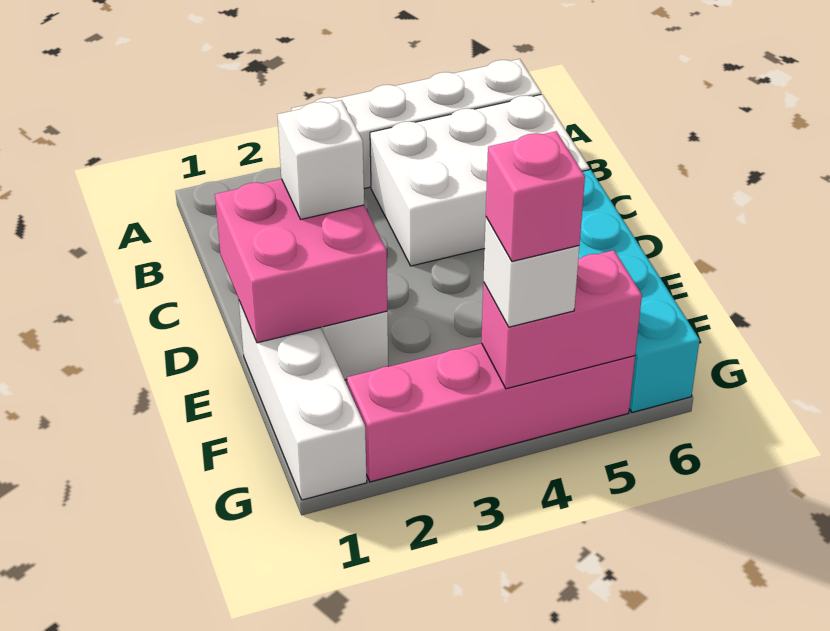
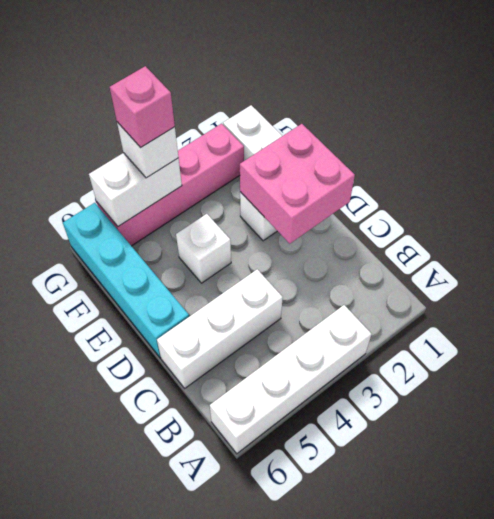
white 2x3 brick [370,94,590,266] -> white 1x3 brick [157,269,283,388]
white 1x1 brick [277,100,364,219] -> white 1x1 brick moved to [176,214,231,283]
pink 1x2 brick [481,250,642,389] -> white 1x2 brick [89,153,182,226]

